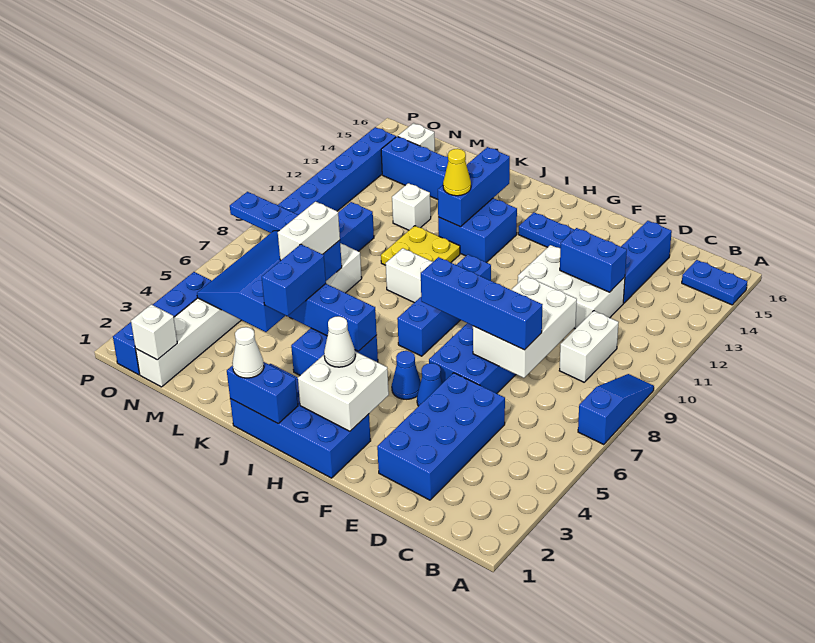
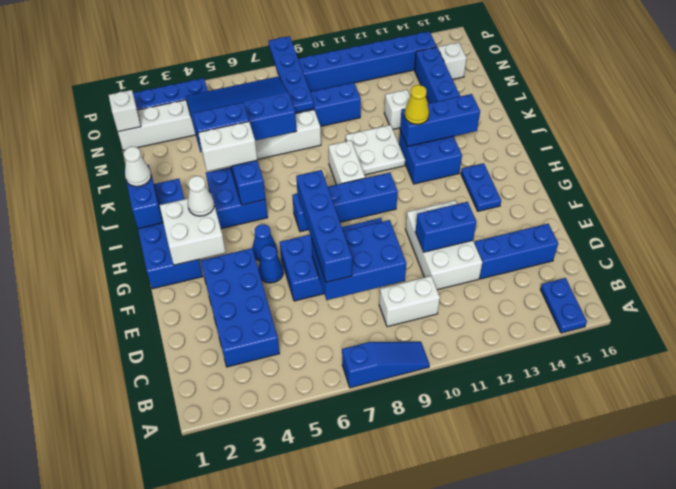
blue 2x4 brick [377,373,505,500] -> blue 2x4 brick turned to [201,248,280,367]
white 2x3 brick [473,276,577,378] -> blue 2x3 brick [312,220,406,300]
blue 1x2 brick [560,228,627,292] -> blue 1x2 brick turned to [415,202,476,252]
yellow 2x2 plate [381,226,460,265] -> white 2x2 plate [346,125,405,175]
white 1x2 brick [278,201,340,260] -> white 1x2 brick moved to [198,121,257,171]

